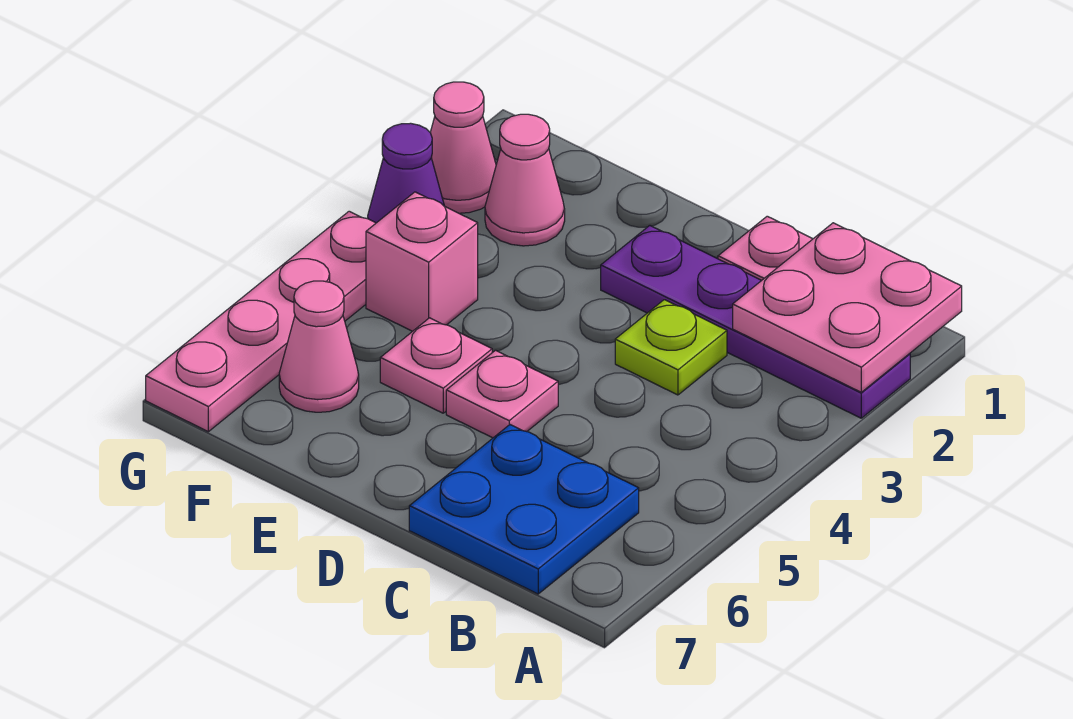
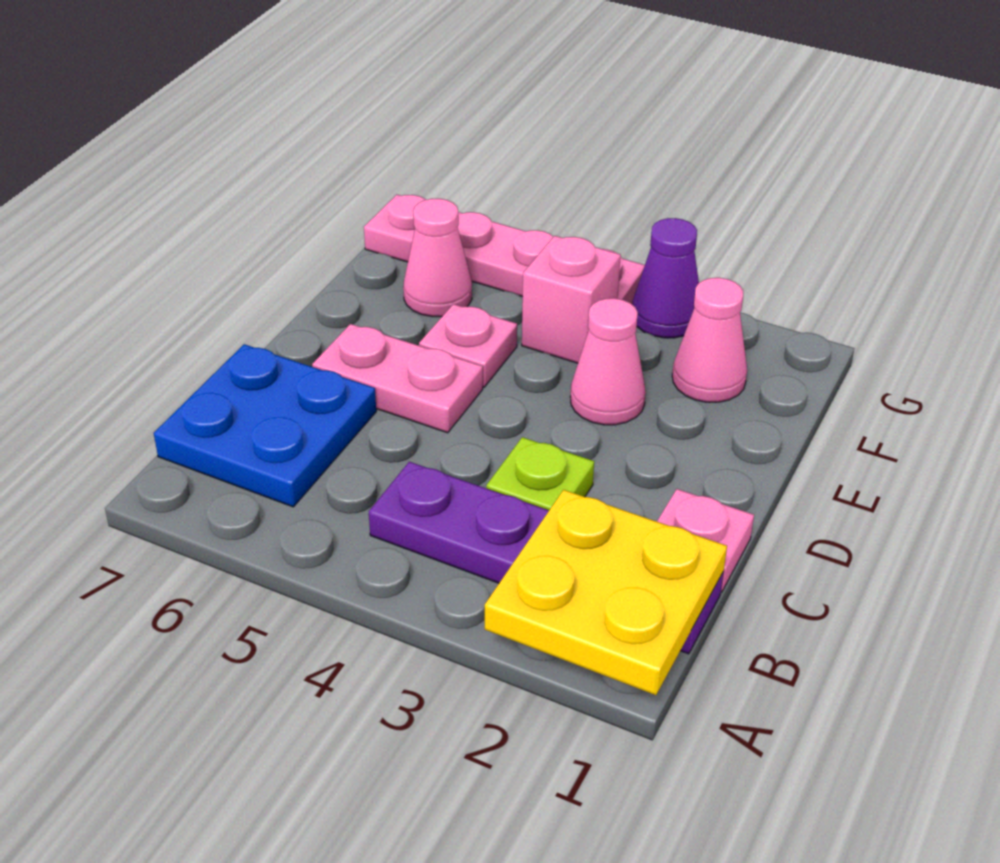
pink 2x2 plate [733,223,962,392] -> yellow 2x2 plate [485,490,727,695]
purple 1x4 plate [601,226,910,418] -> purple 1x4 plate turned to [369,462,723,654]
pink 1x1 plate [446,350,558,438] -> pink 1x2 plate [312,324,483,433]
pink 1x1 cone [430,82,496,213] -> pink 1x1 cone moved to [570,298,646,425]

